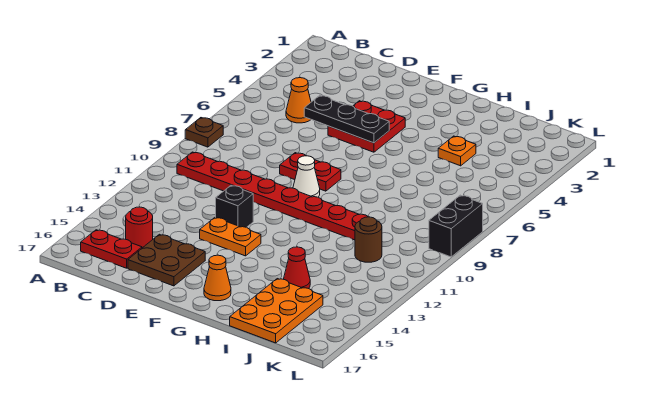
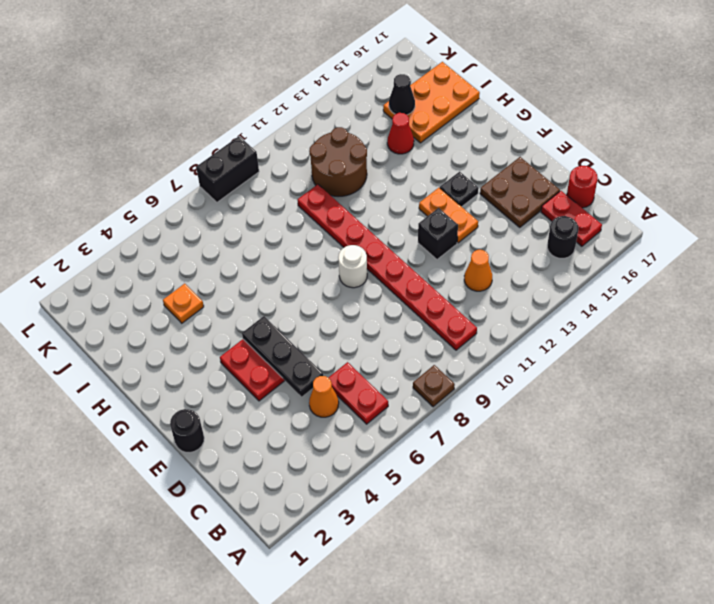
none -> black 1x1 round brick [547,216,578,258]
red 1x1 round brick [126,207,153,248] -> red 1x1 round brick moved to [567,166,598,208]
none -> black 1x1 round brick [170,409,204,453]
red 1x2 plate [280,153,341,191] -> red 1x2 plate moved to [328,362,388,424]
white 1x1 cone [293,156,320,197] -> white 1x1 round brick [338,245,367,288]
none -> black 1x1 plate [440,172,479,207]
orange 1x1 cone [204,255,231,301] -> orange 1x1 cone moved to [464,250,492,291]
brown 1x1 round brick [355,217,382,262] -> brown 2x2 round brick [309,127,367,196]
none -> black 1x1 cone [389,74,415,115]

